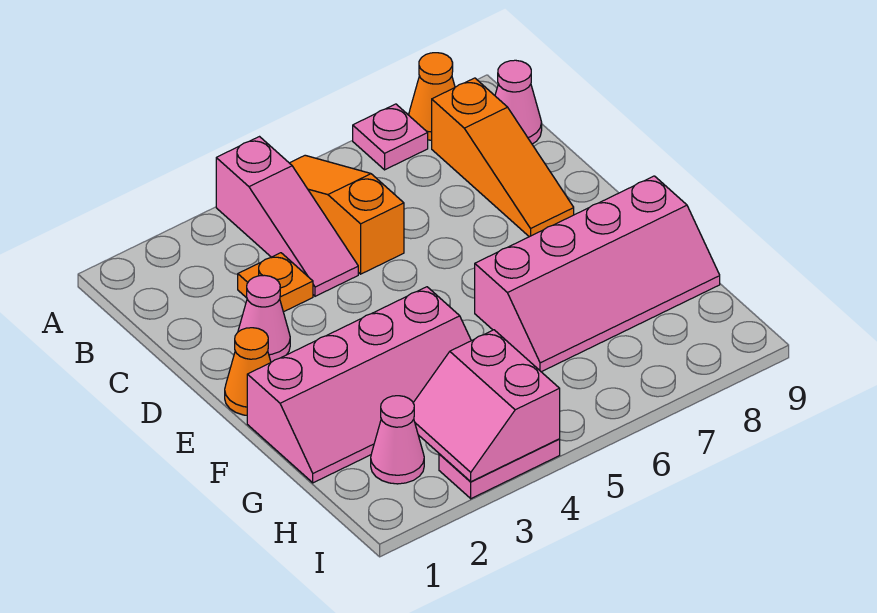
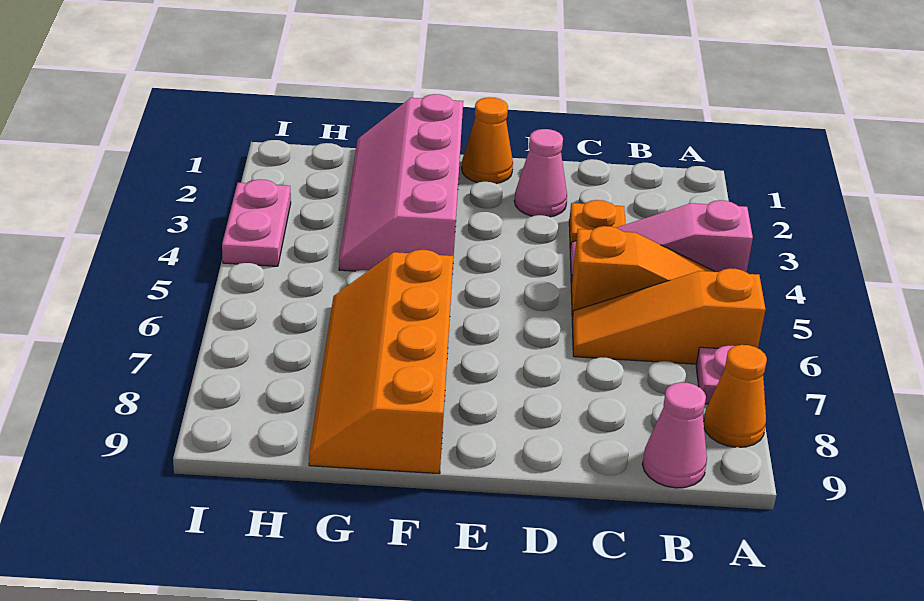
orange 1x3 slope [432,78,574,237] -> orange 1x3 slope moved to [572,268,766,364]
pink 2x4 slope [475,176,720,372] -> orange 2x4 slope [309,250,453,474]
pink 1x1 cone [371,396,424,484] -> none
pink 2x2 slope [413,330,560,482] -> none

